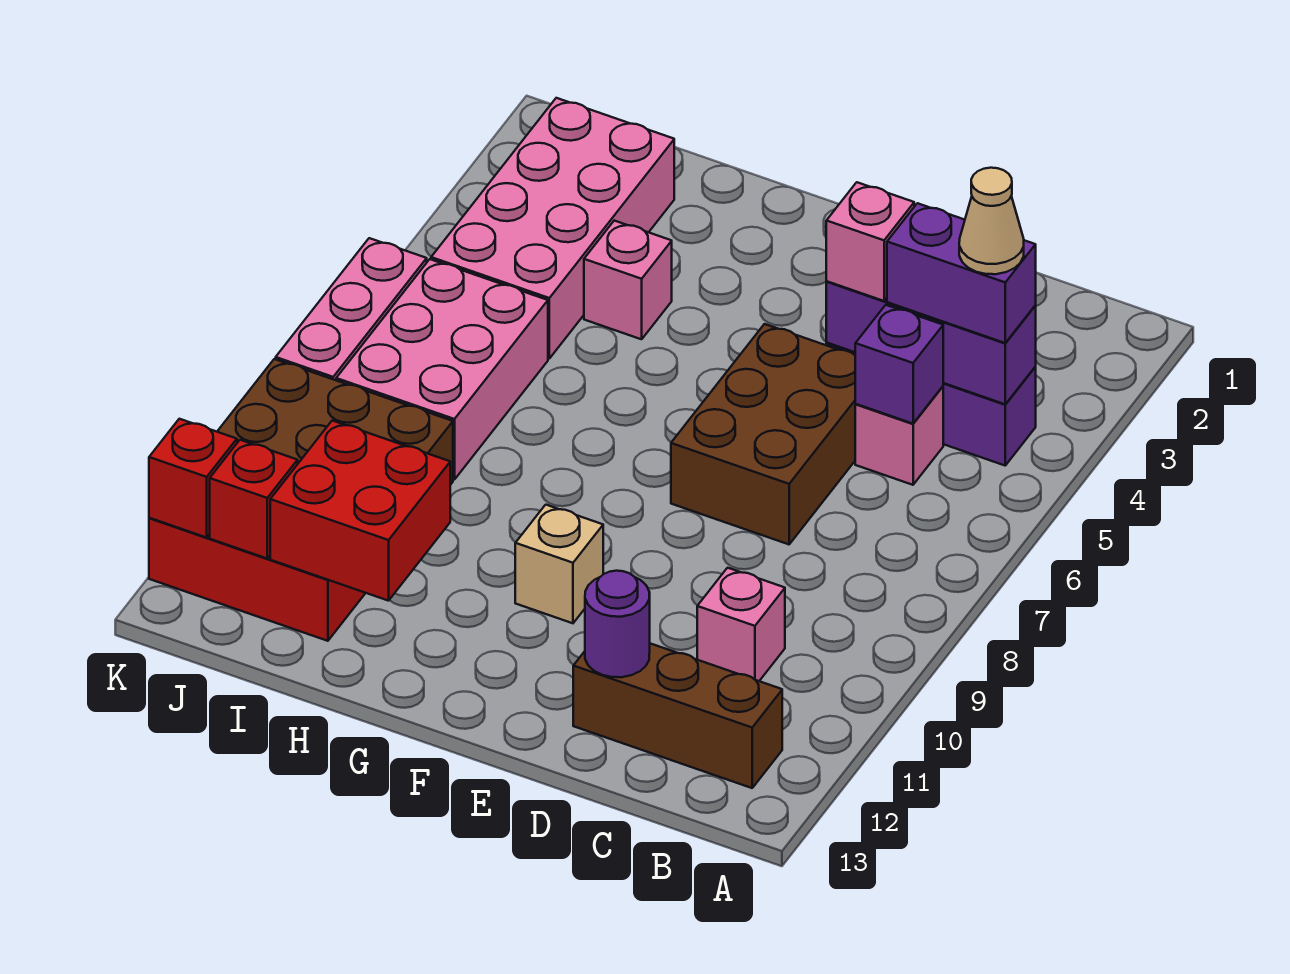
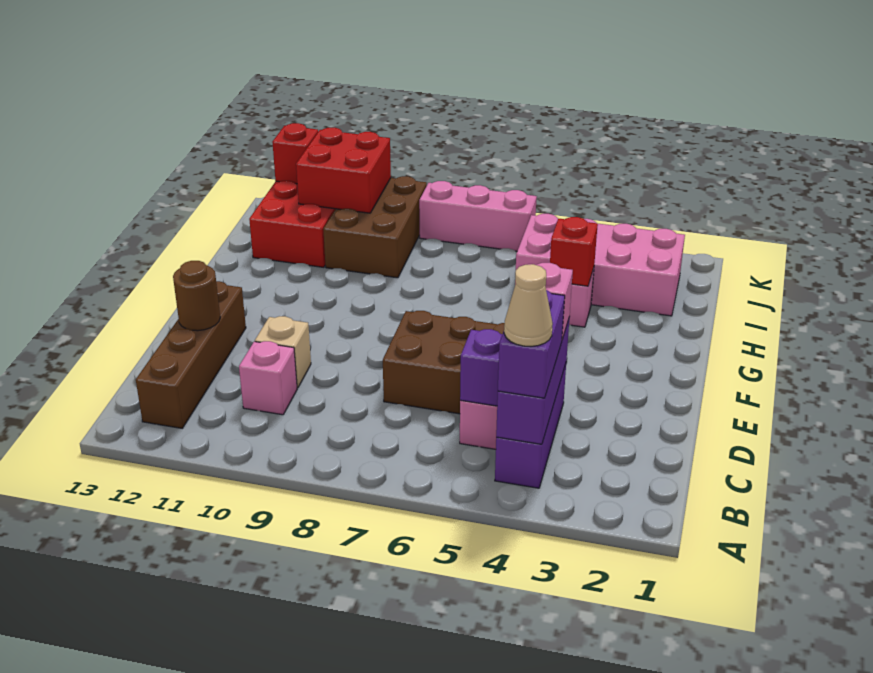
brown 1x3 brick [573,644,782,788] -> brown 1x4 brick [136,281,246,428]
purple 1x1 round brick [585,571,650,677] -> brown 1x1 round brick [173,261,220,331]
tan 1x1 brick [515,505,603,623] -> tan 1x1 brick moved to [255,316,311,388]
red 2x2 brick [270,421,450,601] -> red 2x2 brick moved to [296,128,391,213]
pink 2x3 brick [336,259,548,480] -> none
red 1x1 brick [210,440,298,558] -> red 1x1 brick moved to [550,217,598,286]

